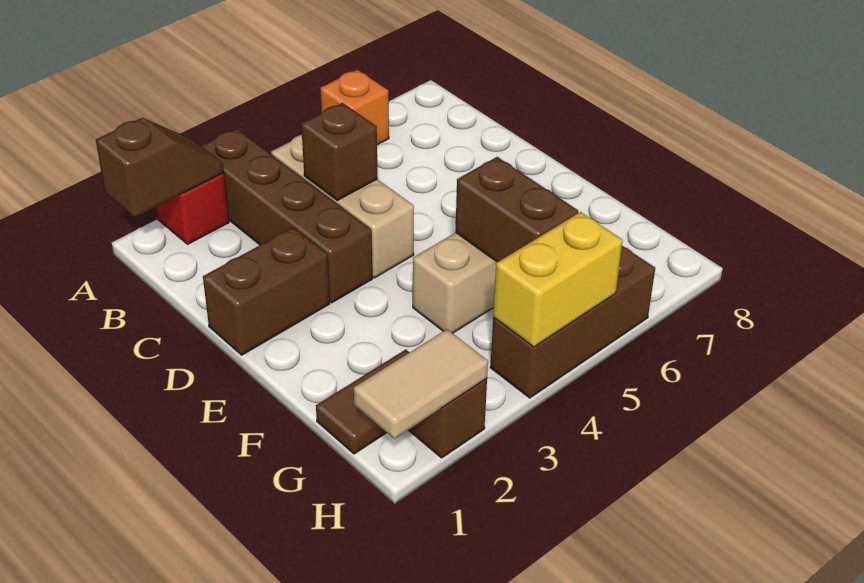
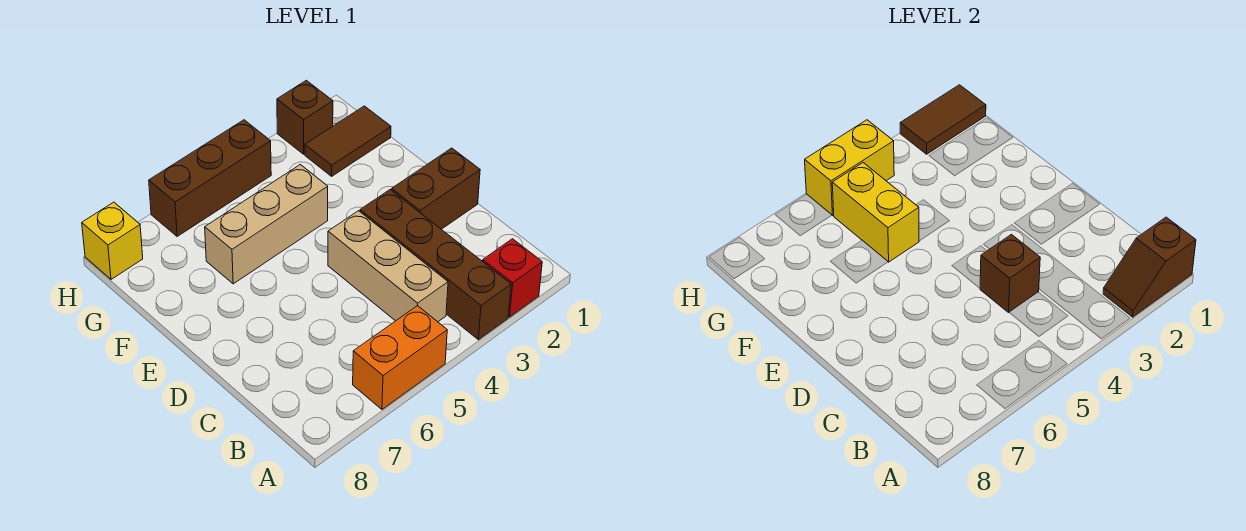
orange 1x1 brick [320,70,389,145] -> orange 1x2 brick [353,306,447,409]
brown 1x2 brick [455,157,578,262] -> yellow 1x2 brick [832,163,919,262]
tan 1x2 tile [354,329,488,439] -> brown 1x2 tile [900,85,986,154]
none -> yellow 1x1 brick [82,202,143,279]

